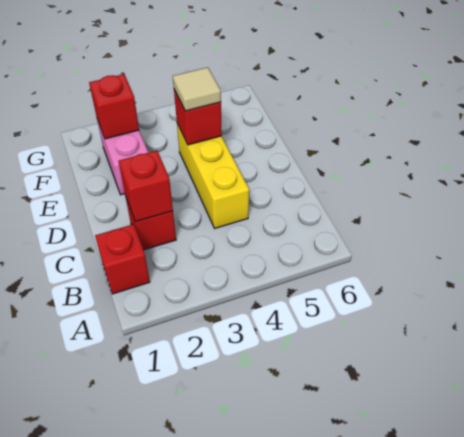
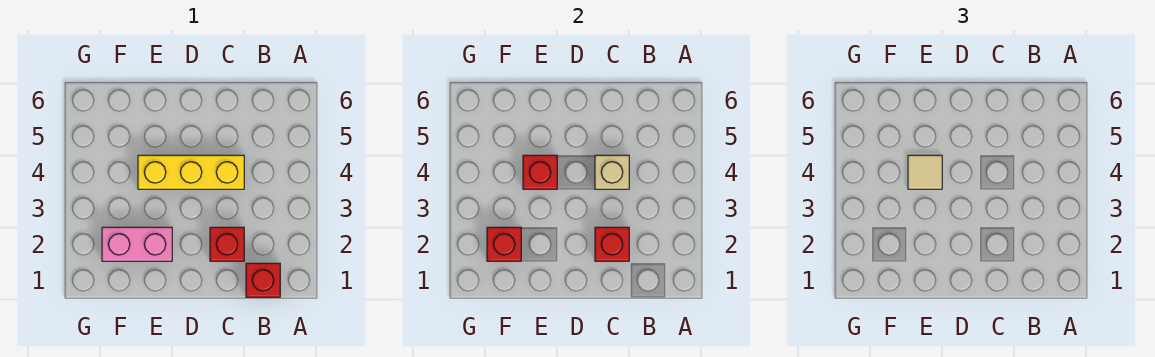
none -> tan 1x1 brick [595,155,629,189]

